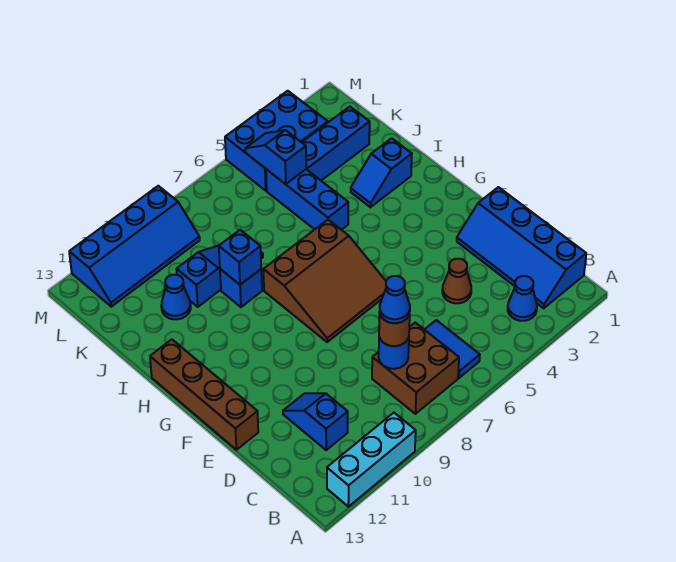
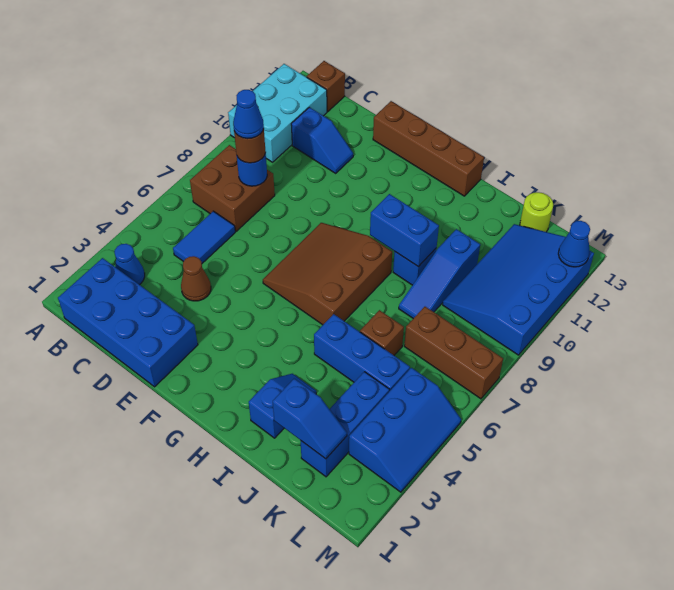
cyan 1x3 brick [327,413,416,507] -> cyan 2x3 brick [228,64,327,162]
blue 2x4 slope [457,187,586,308] -> blue 2x4 brick [58,258,198,387]
blue 1x2 tile [424,320,480,378] -> blue 1x2 tile turned to [173,211,235,263]
none -> brown 1x1 brick [307,61,345,112]
blue 1x1 brick [219,230,261,285] -> blue 1x2 brick [370,194,439,267]
none -> brown 1x1 brick [360,310,404,355]
blue 1x1 cone [161,275,191,319] -> blue 1x1 cone moved to [558,221,590,267]
blue 1x2 slope [245,130,306,184] -> blue 1x2 slope moved to [273,379,347,459]
none -> brown 1x3 brick [404,307,503,399]
none -> lime 1x1 round brick [520,192,553,232]
blue 2x3 brick [225,91,328,190] -> blue 2x3 slope [349,368,461,492]
blue 2x4 slope [69,186,200,307] -> blue 3x4 slope [443,224,594,355]

